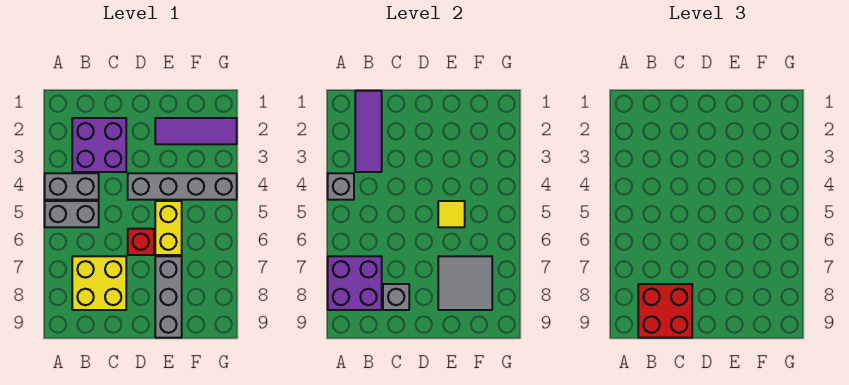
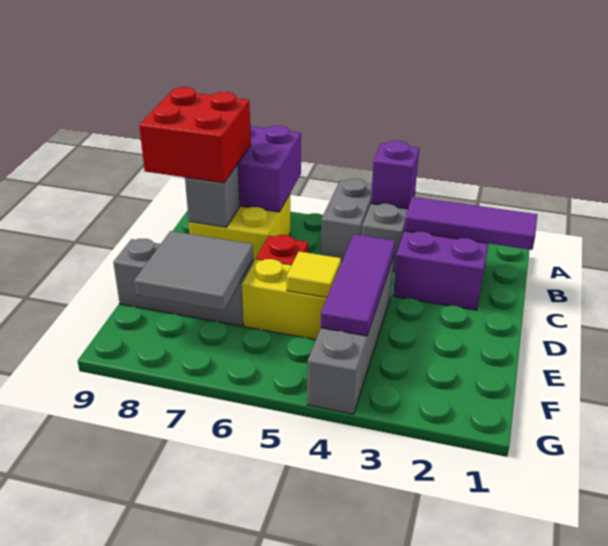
grey 1x1 brick [328,173,354,200] -> purple 1x1 brick [371,141,419,209]
purple 1x3 tile [155,118,237,144] -> purple 1x3 tile moved to [321,234,395,336]

